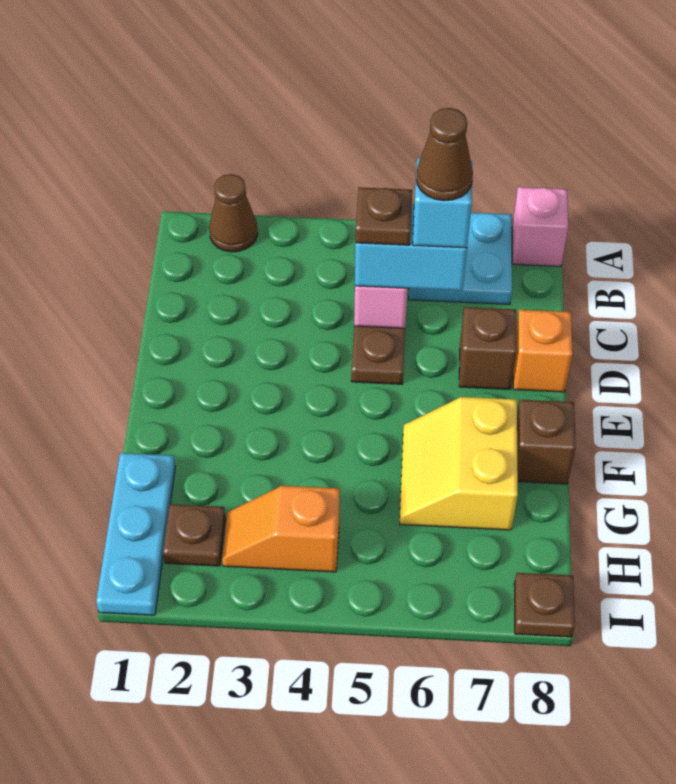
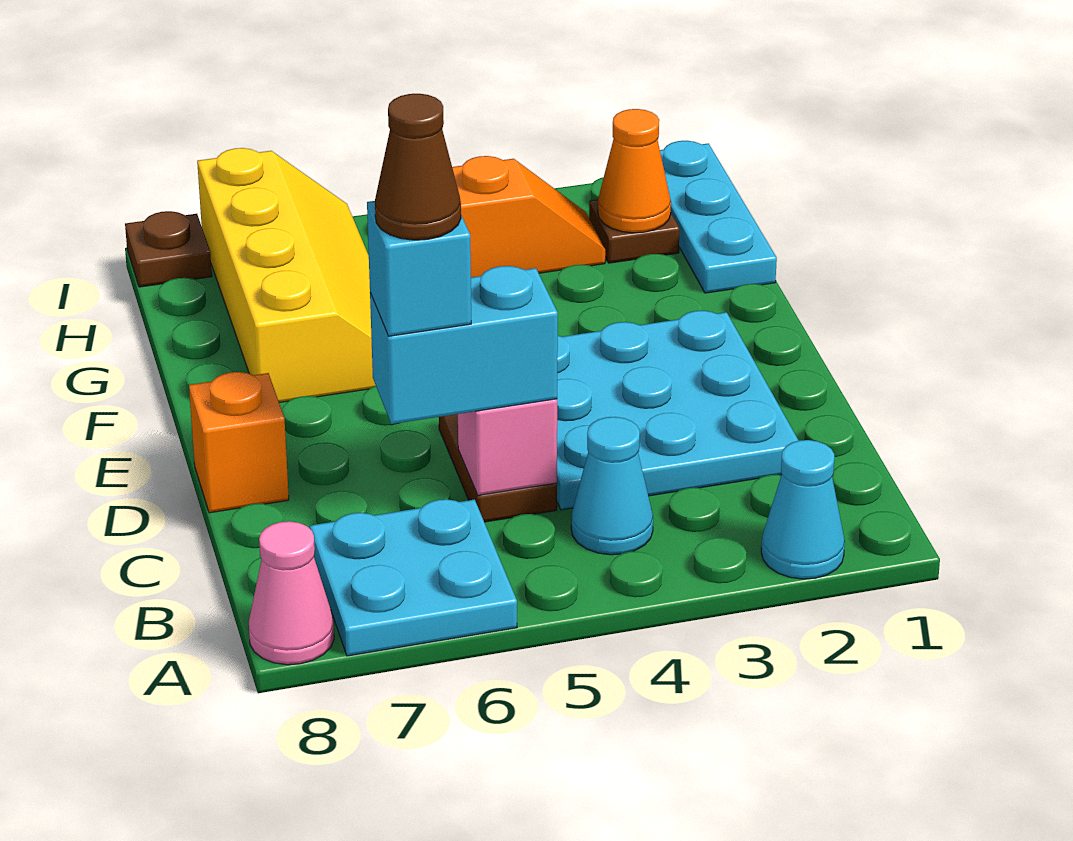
brown 1x1 cone [209,174,258,252] -> cyan 1x1 cone [761,440,845,579]
pink 1x1 brick [512,187,568,267] -> pink 1x1 cone [249,521,334,665]
none -> cyan 1x1 cone [571,417,653,555]
none -> cyan 3x3 plate [557,311,799,510]
brown 1x1 plate [356,187,412,245] -> none
brown 1x1 brick [459,307,517,389] -> none
yellow 2x2 slope [400,397,518,530] -> yellow 2x4 slope [197,148,376,402]
brown 1x1 brick [517,400,576,484] -> none
none -> orange 1x1 cone [598,109,671,233]

